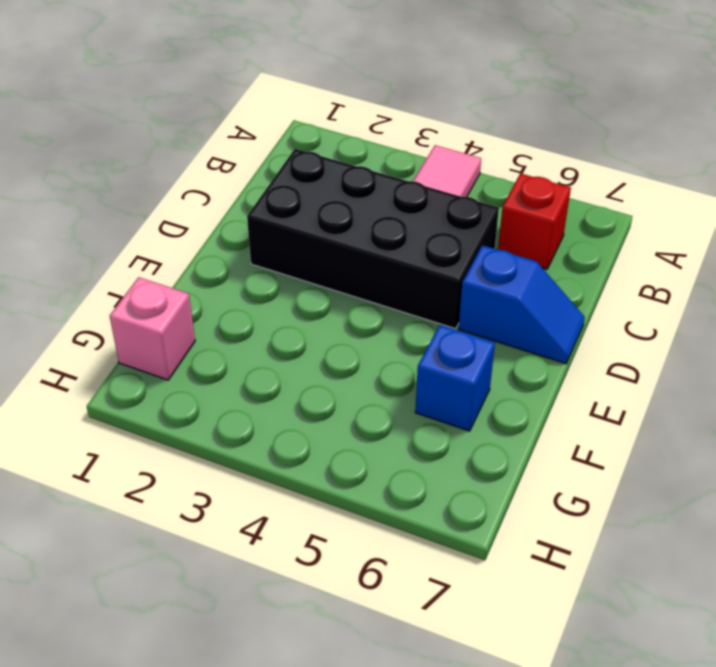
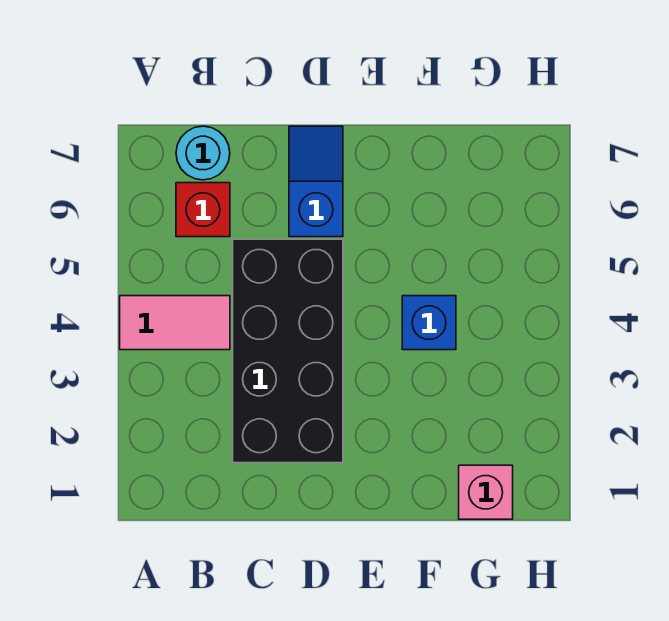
none -> cyan 1x1 round brick [176,126,230,180]
blue 1x1 brick [415,325,495,431] -> blue 1x1 brick moved to [402,296,456,350]

